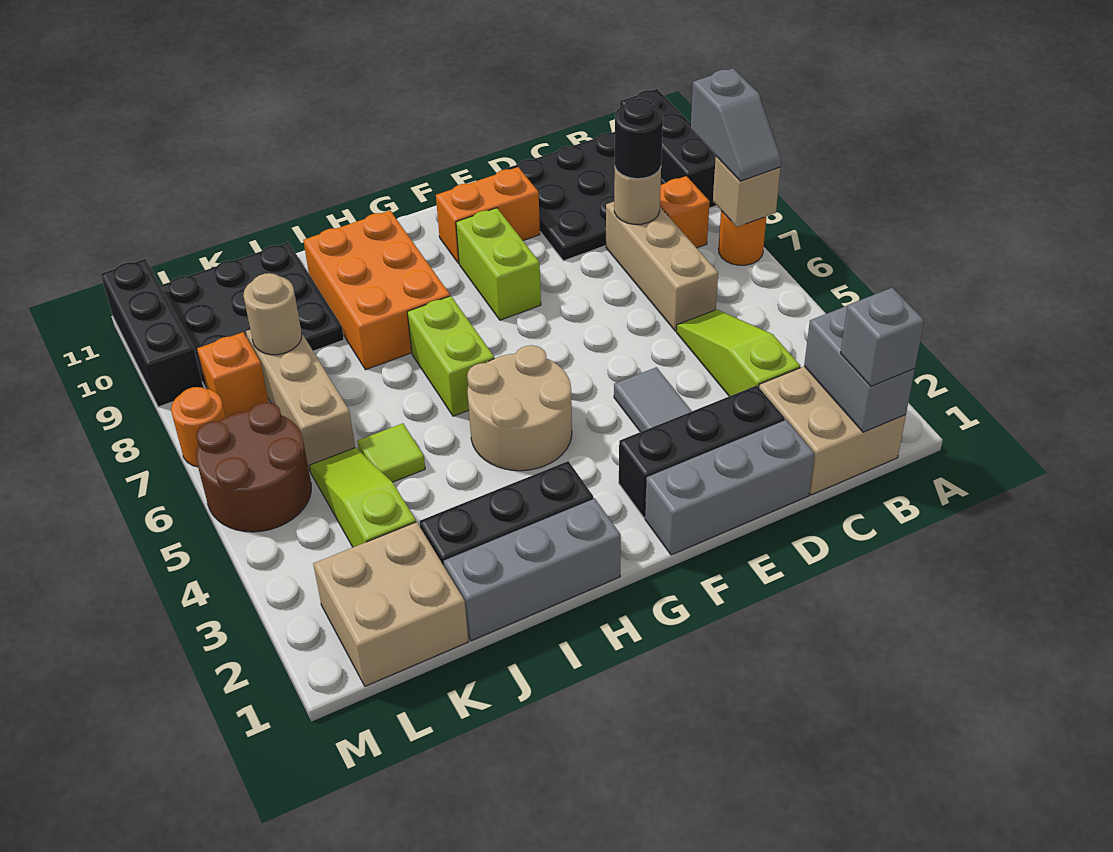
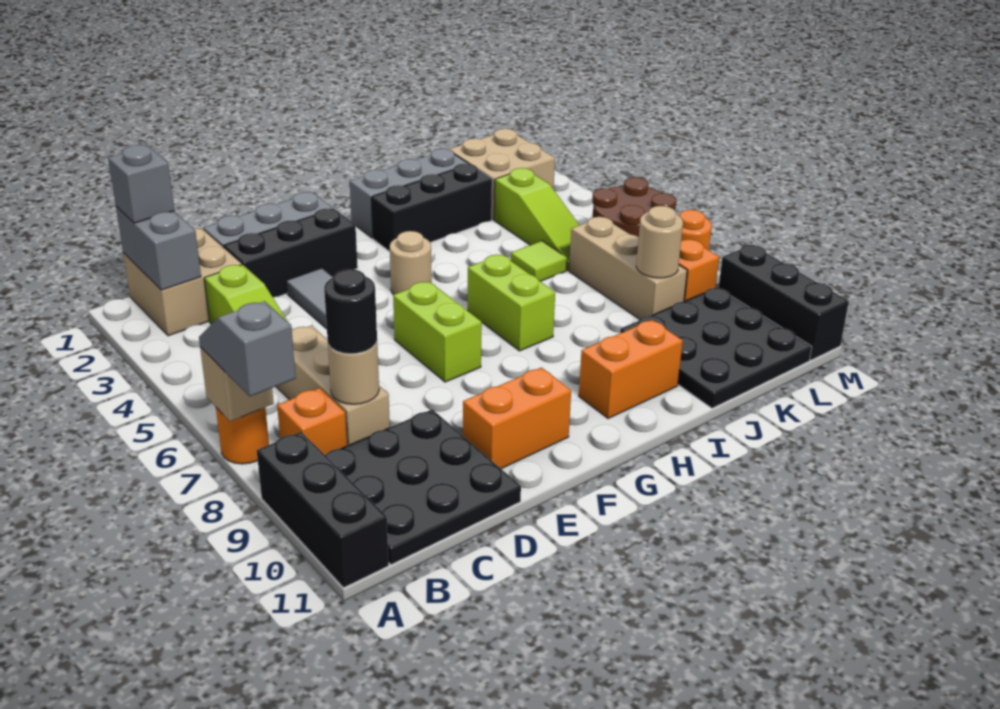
lime 1x2 brick [456,208,541,320] -> lime 1x2 brick moved to [393,282,482,382]
tan 2x2 round brick [467,345,572,471] -> tan 1x1 round brick [390,231,432,295]
orange 2x3 brick [303,211,450,370] -> orange 1x2 brick [579,320,683,419]

